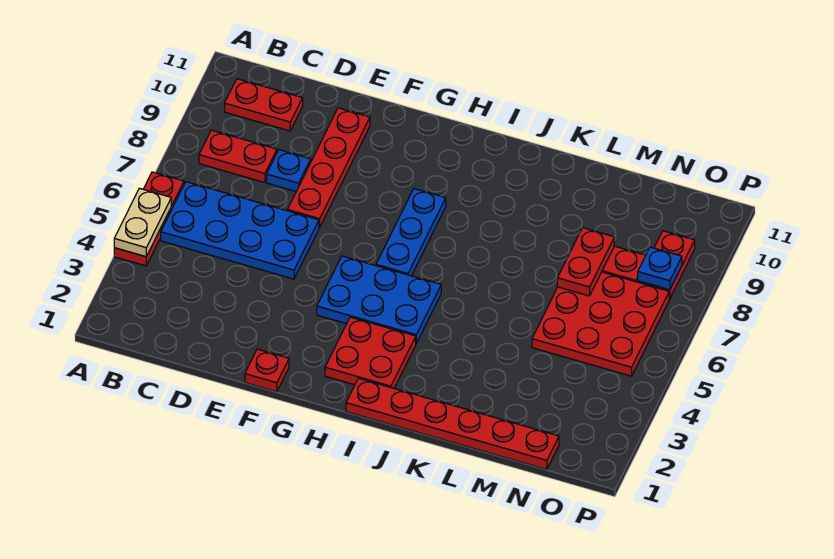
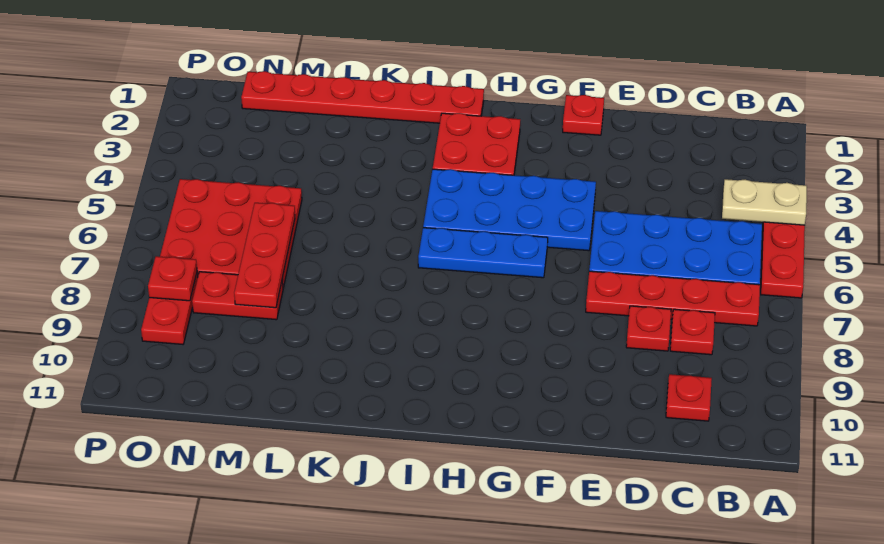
tan 1x2 plate [114,188,171,257] -> tan 1x2 plate turned to [722,179,807,225]
red 1x2 plate [199,130,277,183] -> red 1x1 plate [670,309,715,355]
red 1x2 plate [225,79,303,131] -> red 1x1 plate [666,374,712,421]
blue 1x1 plate [267,150,311,191] -> red 1x1 plate [626,306,671,351]
red 1x4 plate [288,108,370,228] -> red 1x4 plate turned to [586,271,760,326]
blue 2x3 plate [317,256,441,343] -> blue 2x4 plate [423,169,596,251]
blue 1x3 plate [376,189,446,276] -> blue 1x3 plate turned to [418,228,548,278]
red 1x2 plate [557,228,614,296] -> red 1x3 plate [234,203,295,308]
blue 1x1 plate [638,247,682,290] -> red 1x1 plate [148,256,197,301]

